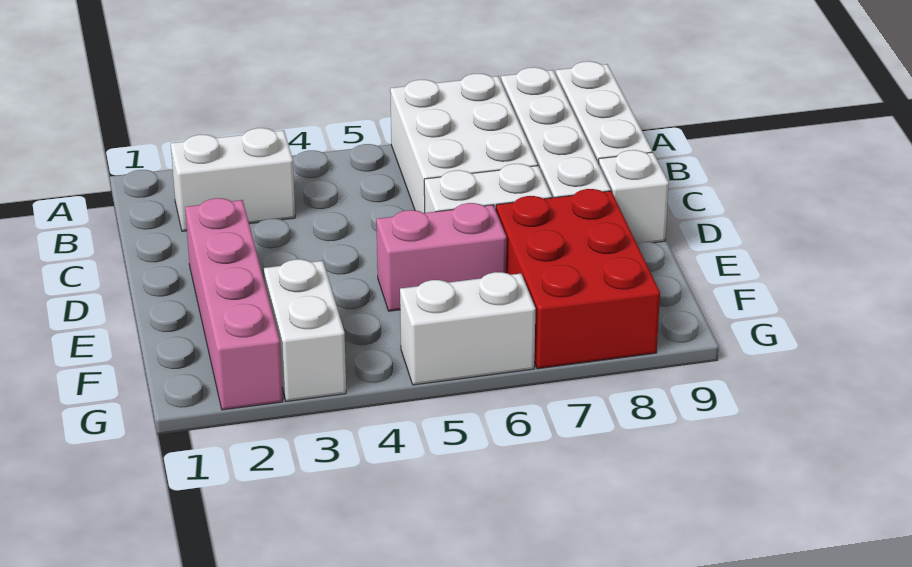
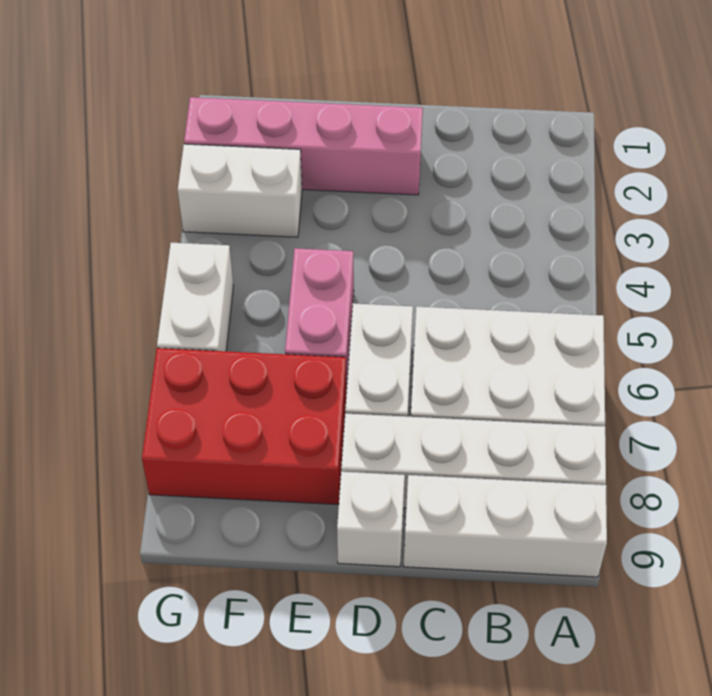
white 1x2 brick [171,128,295,231] -> none

